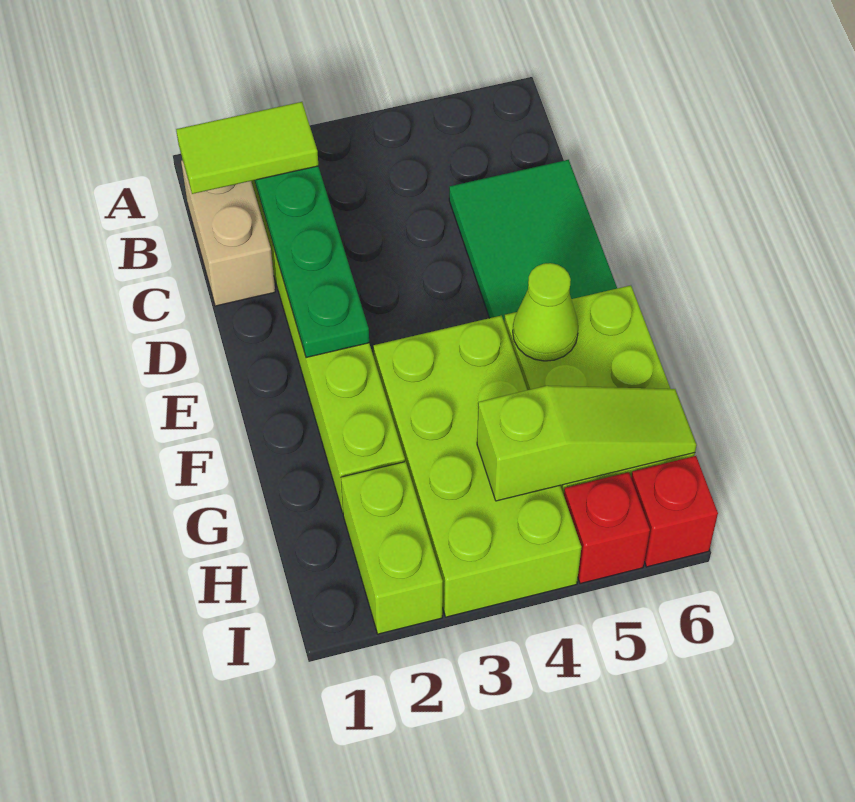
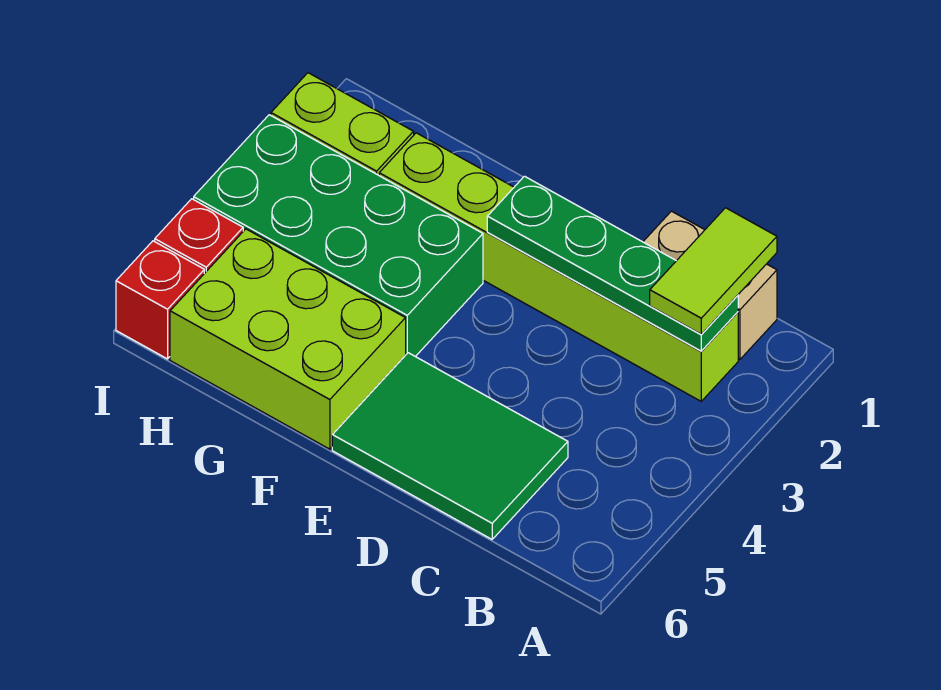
lime 2x4 brick [373,316,581,617] -> green 2x4 brick [194,115,483,357]
lime 1x1 cone [513,263,578,361] -> none
lime 1x3 slope [477,386,697,501] -> none

